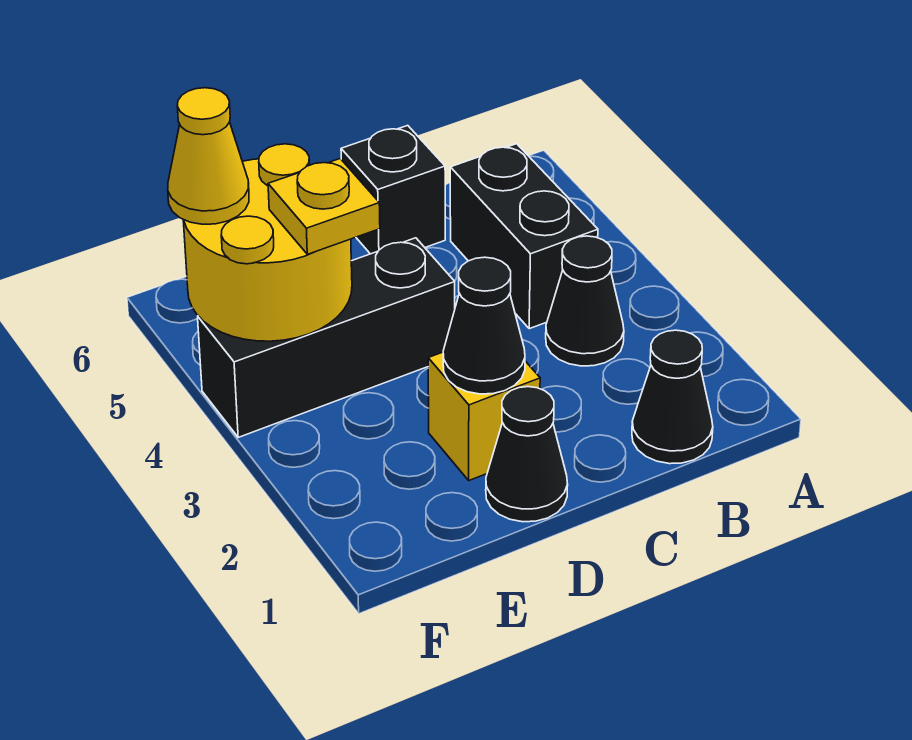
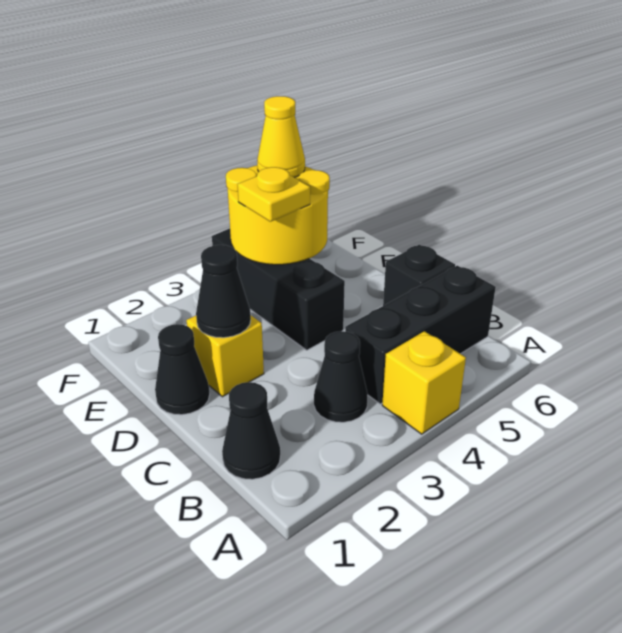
none -> yellow 1x1 brick [382,331,466,434]
black 1x2 brick [450,144,598,329] -> black 1x3 brick [345,266,496,404]

